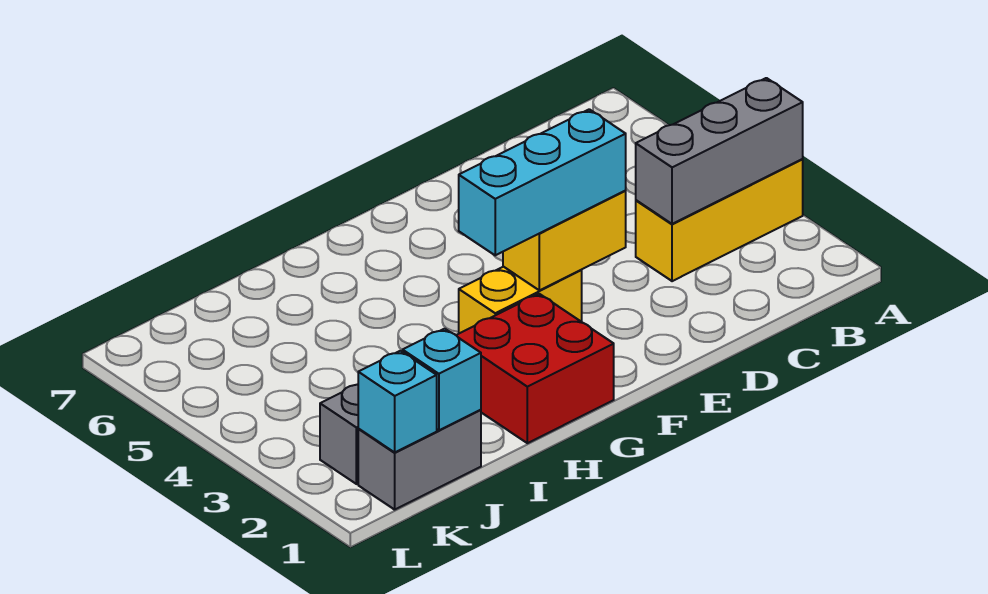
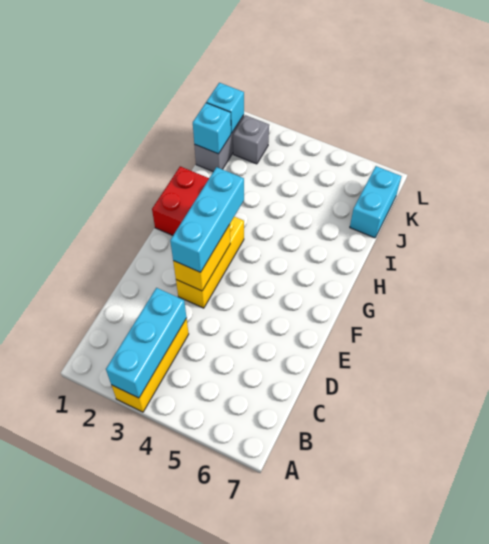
grey 1x3 brick [636,78,803,224] -> cyan 1x3 brick [106,288,187,398]
yellow 1x2 brick [459,267,582,333] -> yellow 1x3 brick [176,217,244,308]
none -> cyan 1x2 brick [350,166,401,238]

